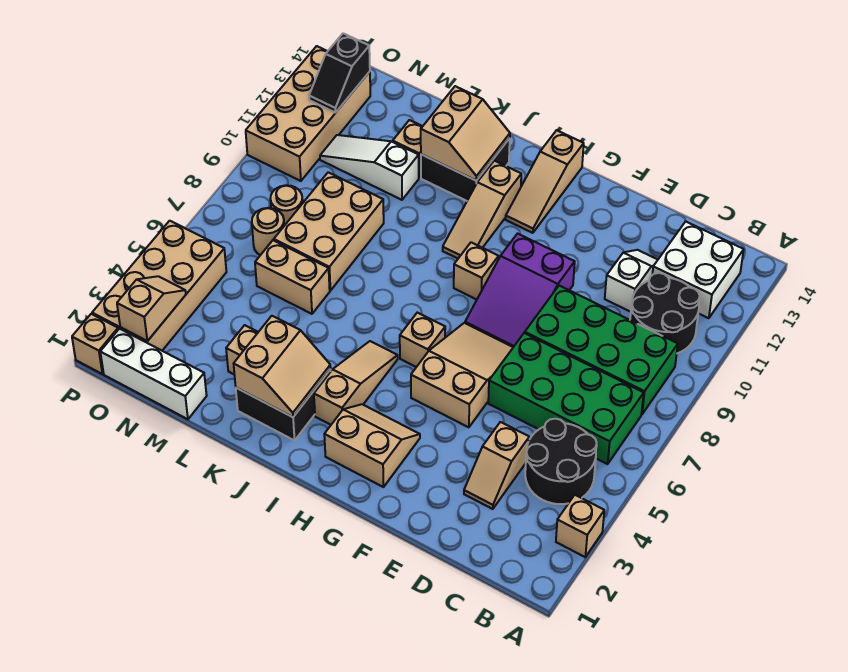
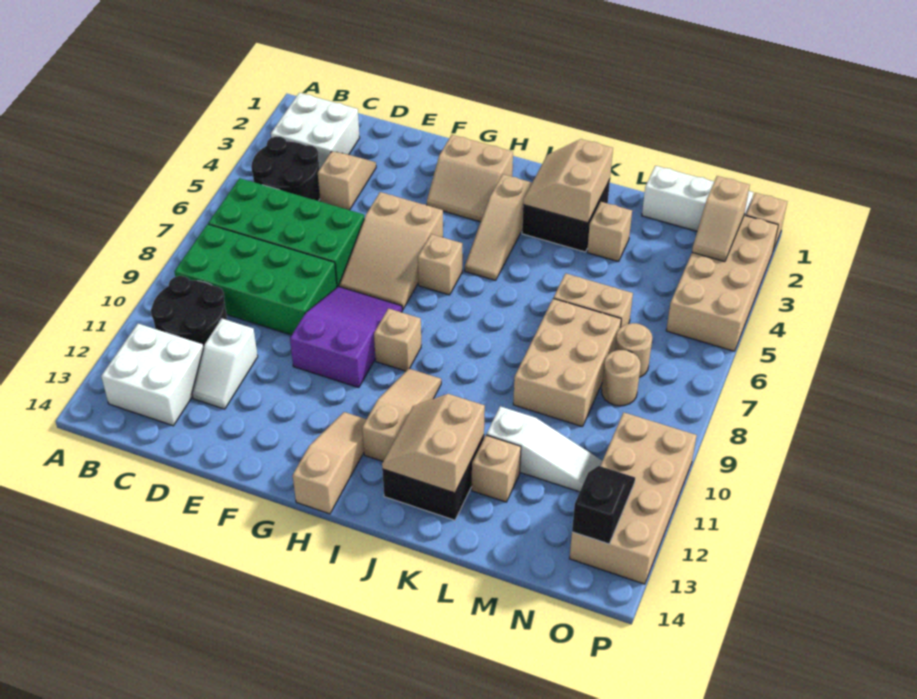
tan 1x1 brick [556,495,604,557] -> none
none -> white 2x2 brick [271,93,360,169]

